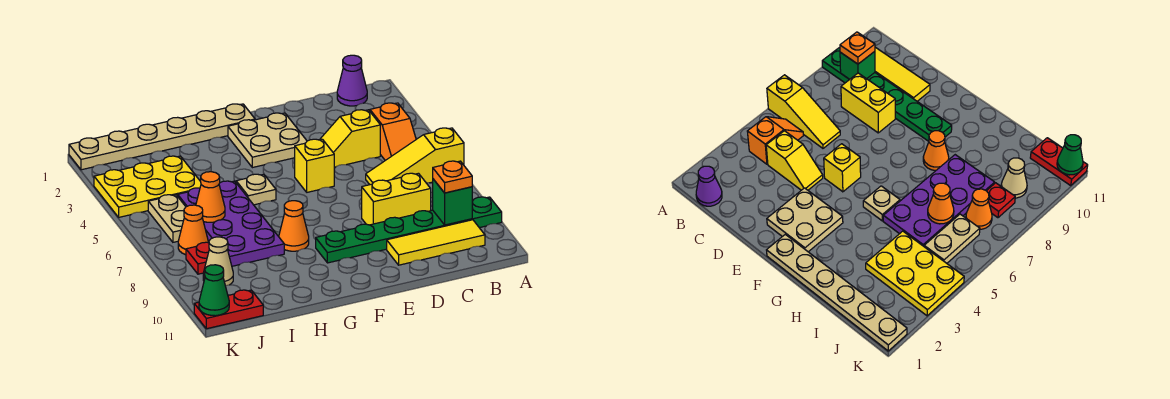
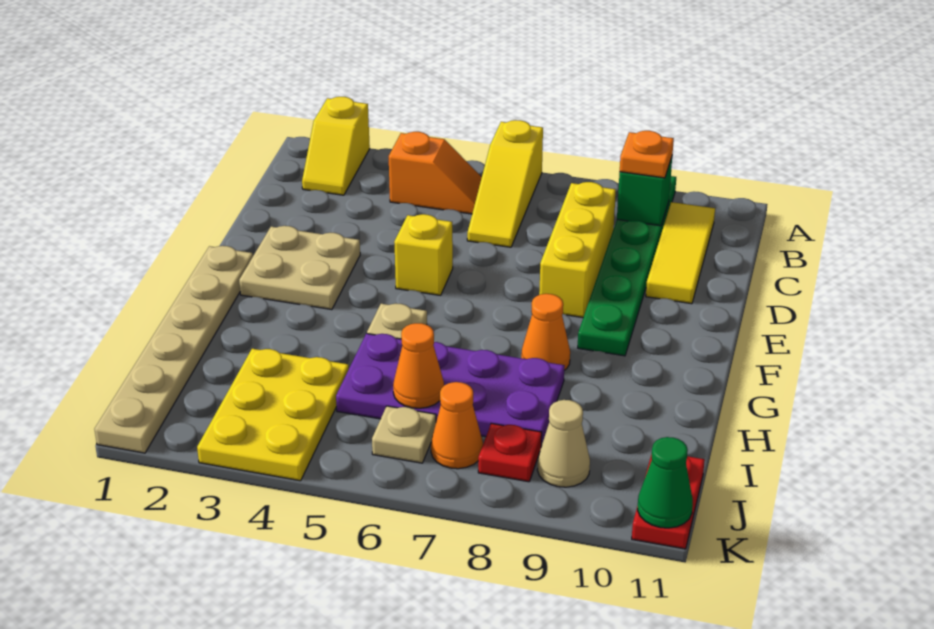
purple 1x1 cone [337,55,367,106] -> none
yellow 1x2 slope [320,110,380,167] -> yellow 1x2 slope moved to [302,97,370,195]
yellow 1x2 brick [362,173,431,225] -> yellow 1x3 brick [539,182,616,317]
tan 1x2 plate [148,195,186,242] -> tan 1x1 plate [372,406,436,463]

